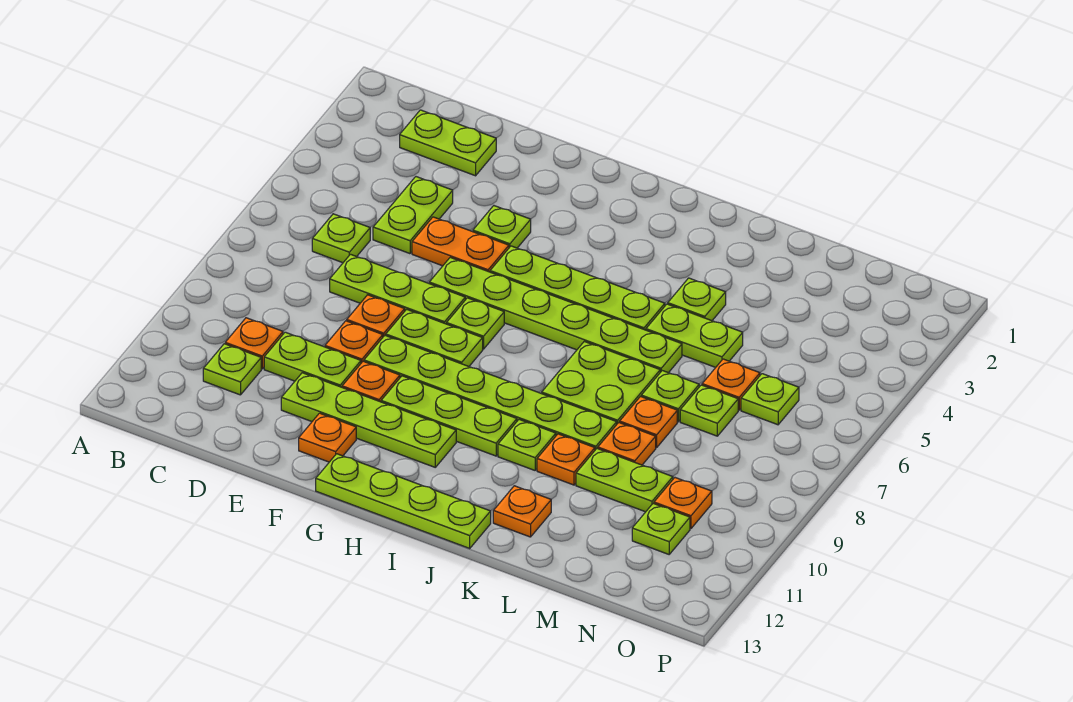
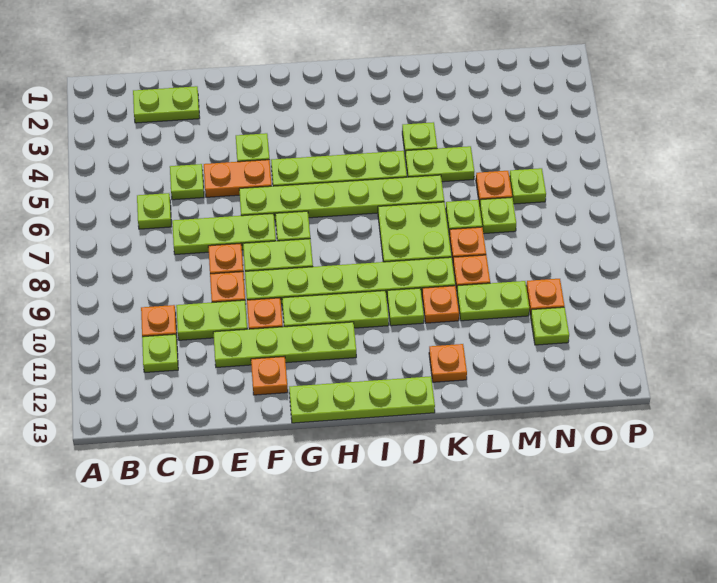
lime 1x2 plate [373,177,453,254] -> lime 1x1 plate [170,164,204,200]

